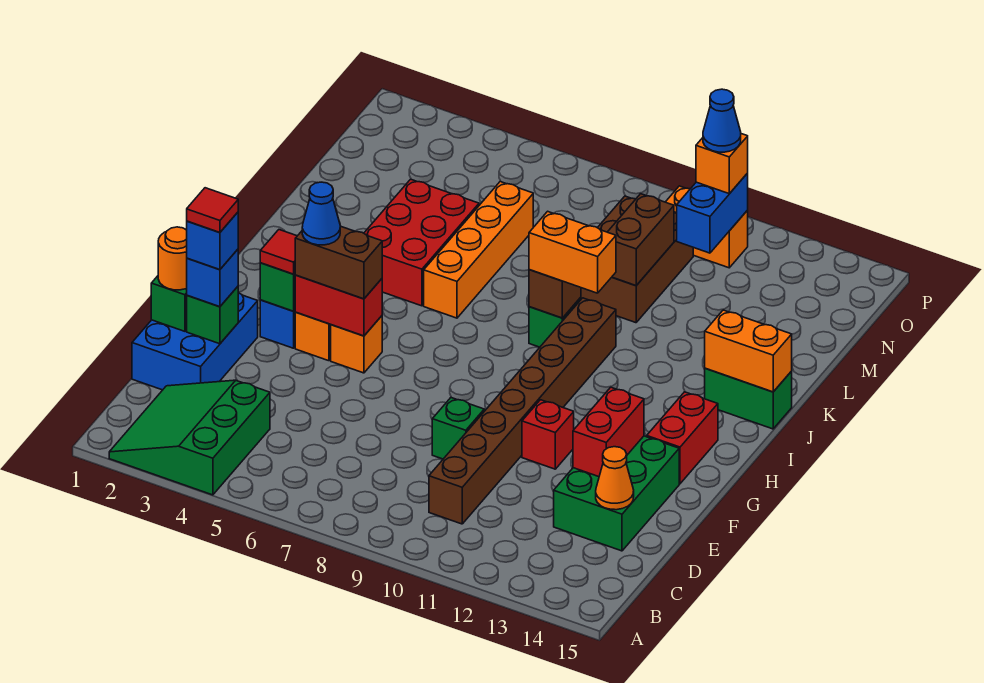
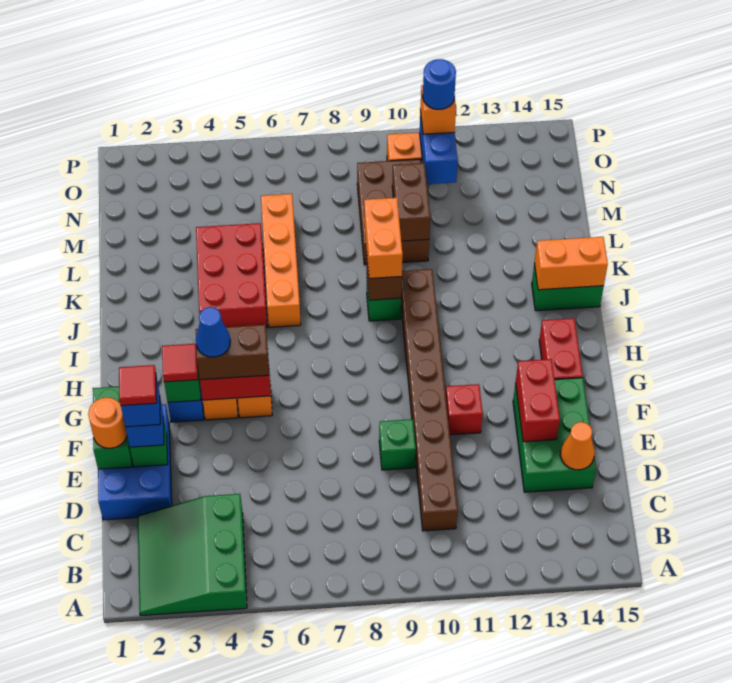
orange 1x2 brick [529,211,616,293] -> orange 1x2 brick turned to [364,198,403,278]
blue 1x1 cone [703,89,741,152] -> blue 1x1 round brick [423,59,456,109]

